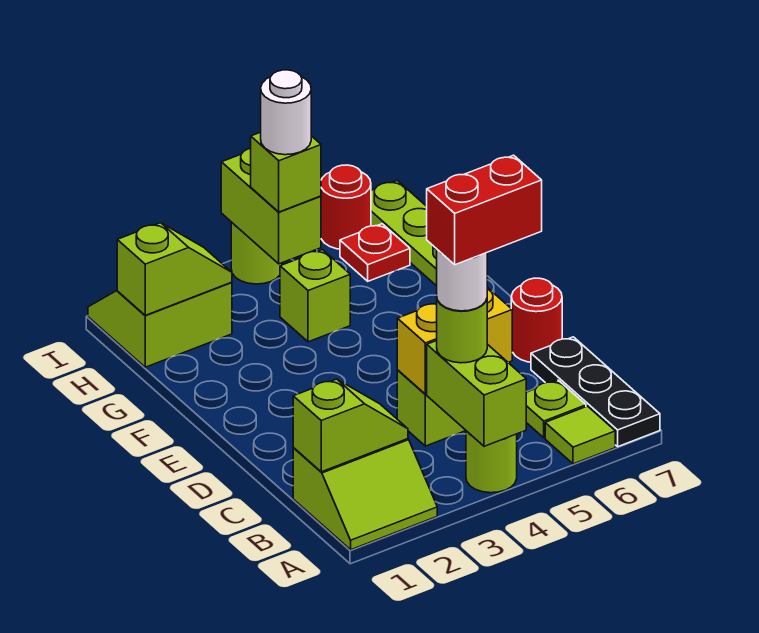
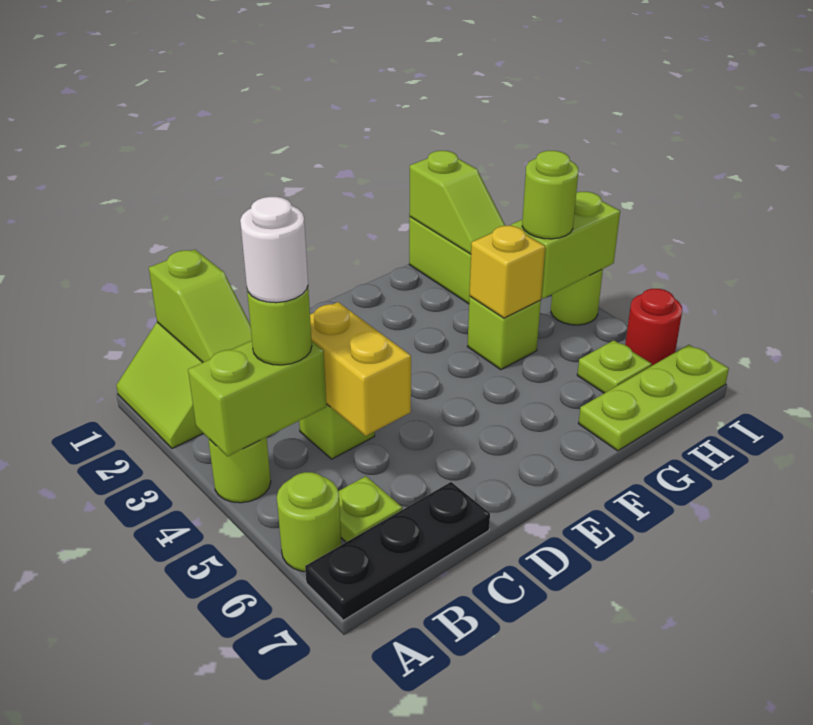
lime 1x1 tile [545,406,615,464] -> lime 1x1 round brick [277,472,341,572]
red 1x2 brick [427,155,542,265] -> none
red 1x1 round brick [511,278,562,362] -> none
none -> yellow 1x1 brick [469,225,545,318]
lime 1x1 brick [251,132,321,212] -> lime 1x1 round brick [522,151,578,239]
white 1x1 round brick [261,70,311,155] -> none
red 1x1 plate [340,224,410,281] -> lime 1x1 plate [577,340,652,393]

